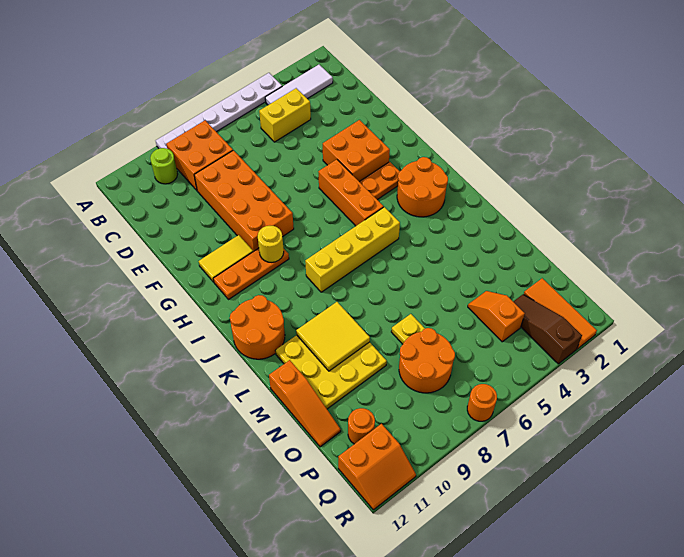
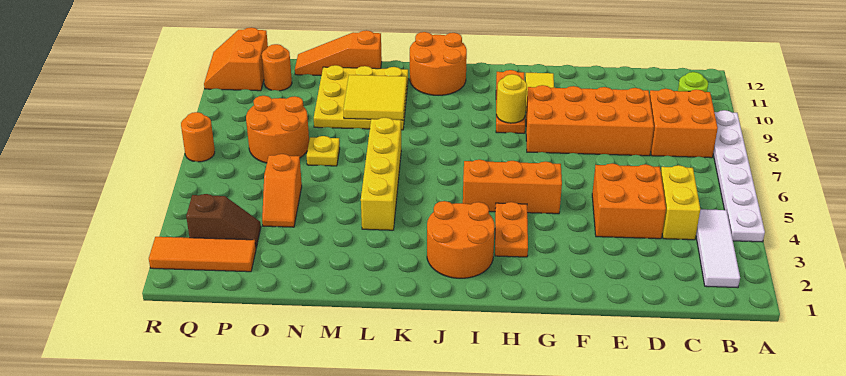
orange 2x2 brick [323,120,390,182] -> orange 2x2 brick moved to [592,163,666,239]
yellow 1x4 brick [305,207,400,292] -> yellow 1x4 brick moved to [361,118,401,230]
orange 1x2 slope [468,291,525,342] -> orange 1x2 slope turned to [262,154,302,227]
brown 1x3 slope [513,294,582,364] -> brown 1x2 slope [186,194,261,247]

